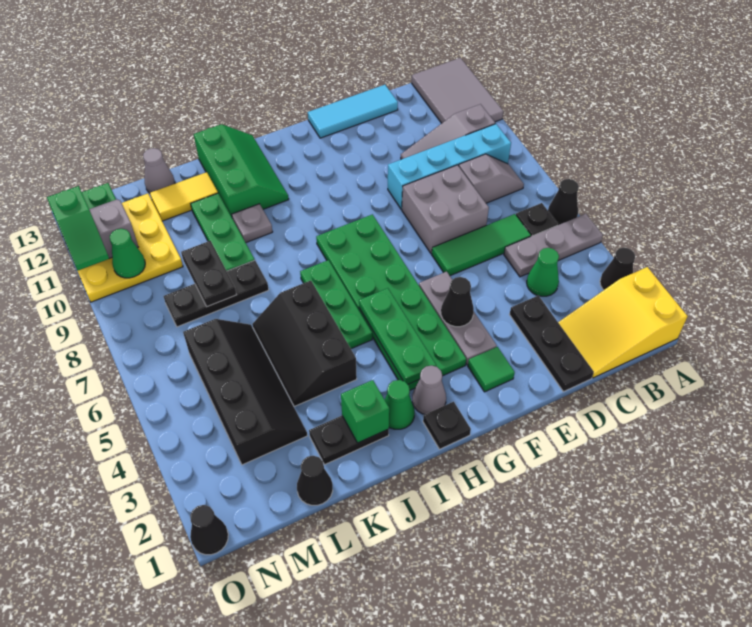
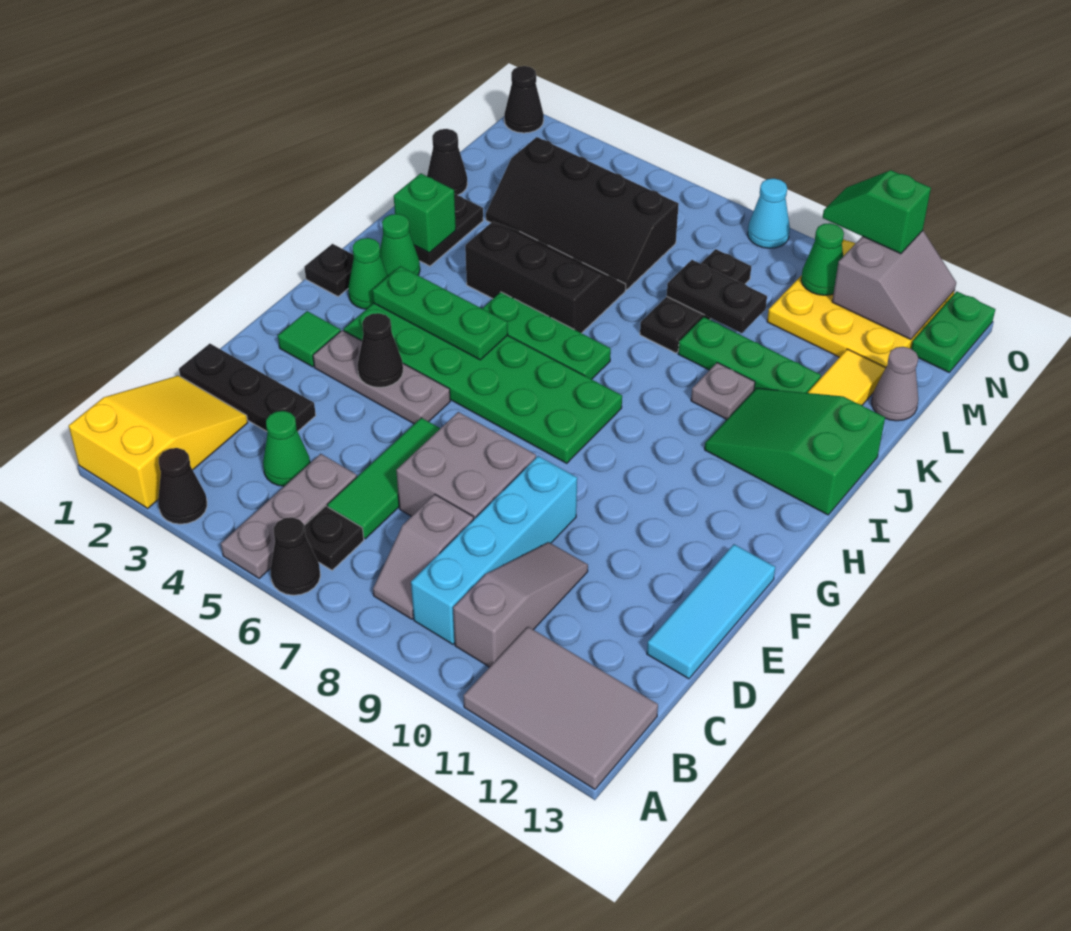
grey 1x1 cone [412,366,446,414] -> green 1x1 cone [348,238,388,309]
green 2x3 slope [194,124,289,217] -> green 2x3 slope turned to [705,388,885,515]
none -> cyan 1x1 cone [748,178,790,248]

